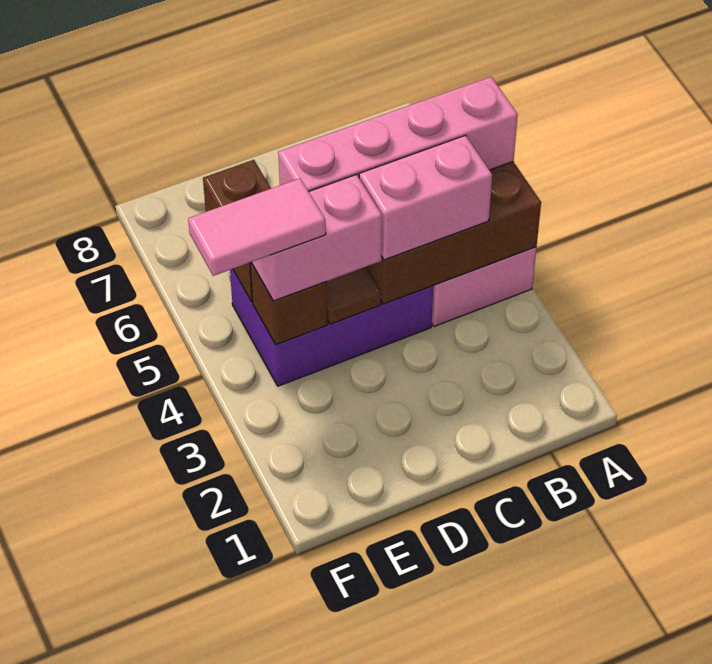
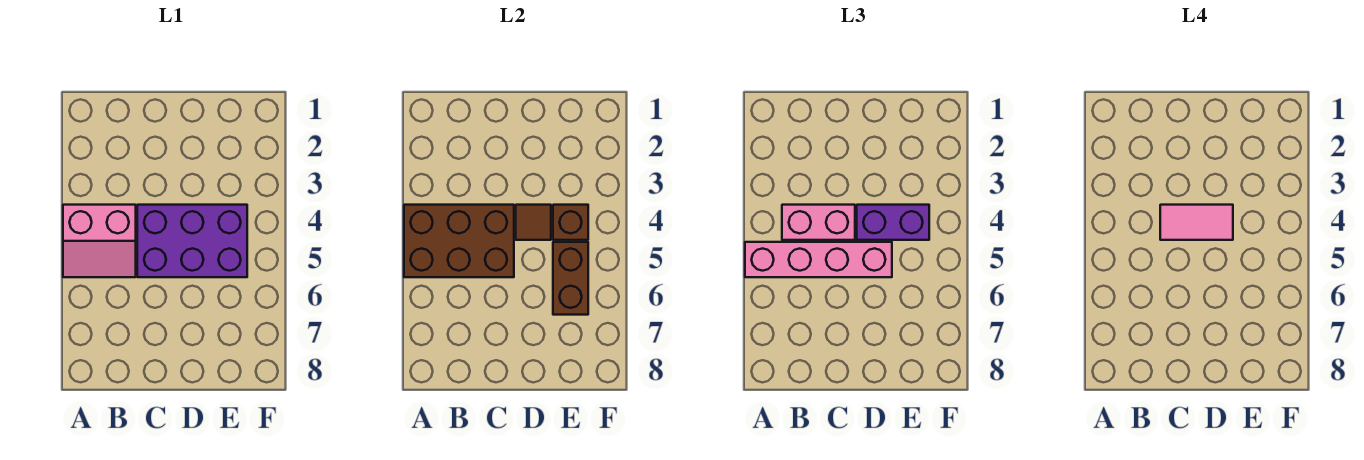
pink 1x2 brick [251,175,382,301] -> purple 1x2 brick [857,205,929,240]
pink 1x2 tile [188,178,326,276] -> pink 1x2 tile moved to [1160,205,1233,240]

